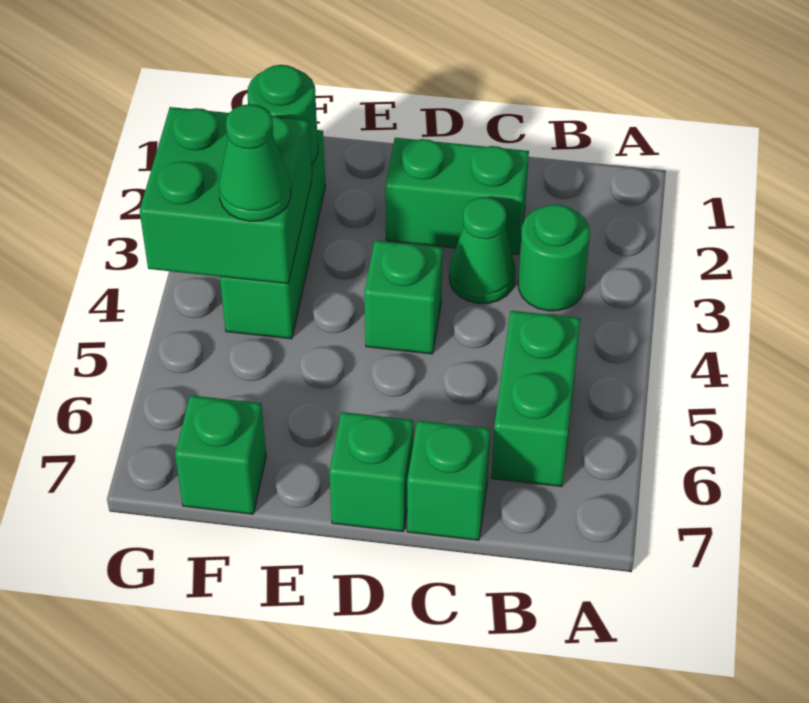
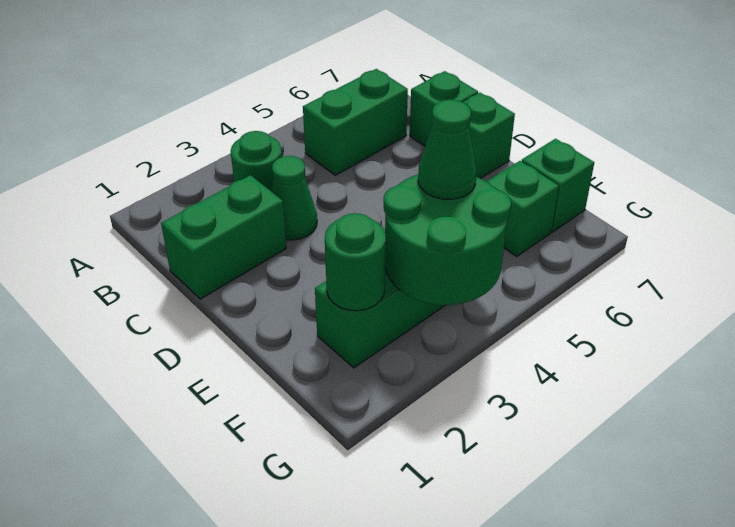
green 1x2 brick [385,138,529,254] -> green 1x2 brick turned to [161,175,286,299]
green 1x1 brick [364,240,443,354] -> green 1x1 brick moved to [486,161,559,256]
green 2x2 brick [140,107,312,284] -> green 2x2 round brick [384,175,511,305]

